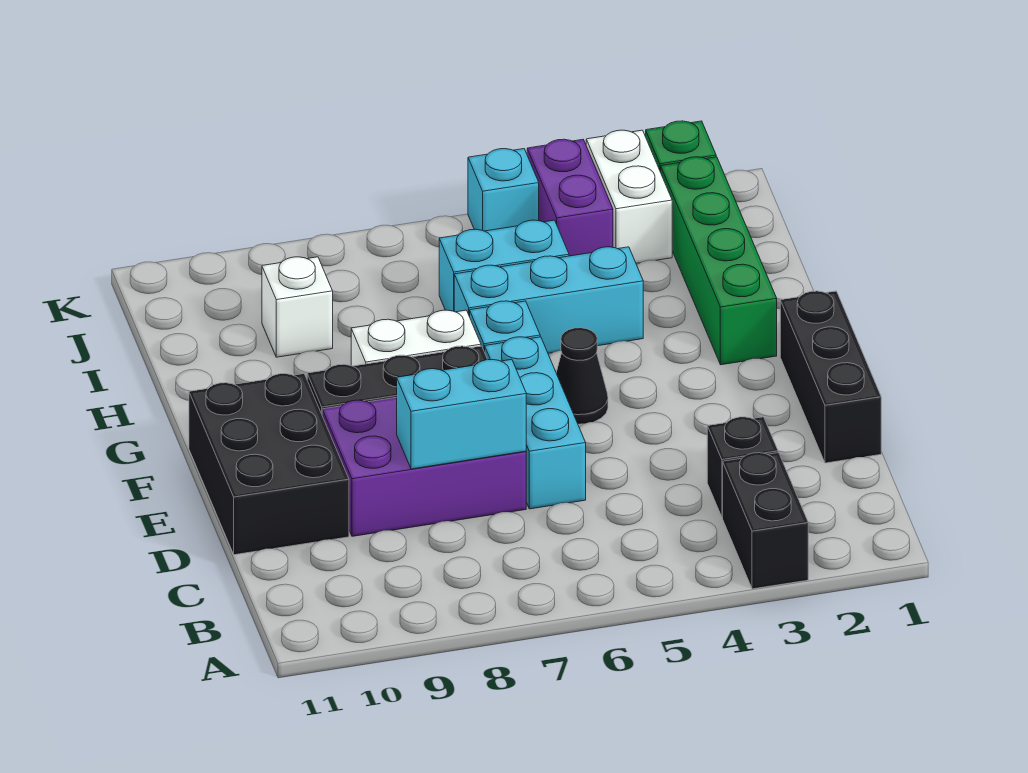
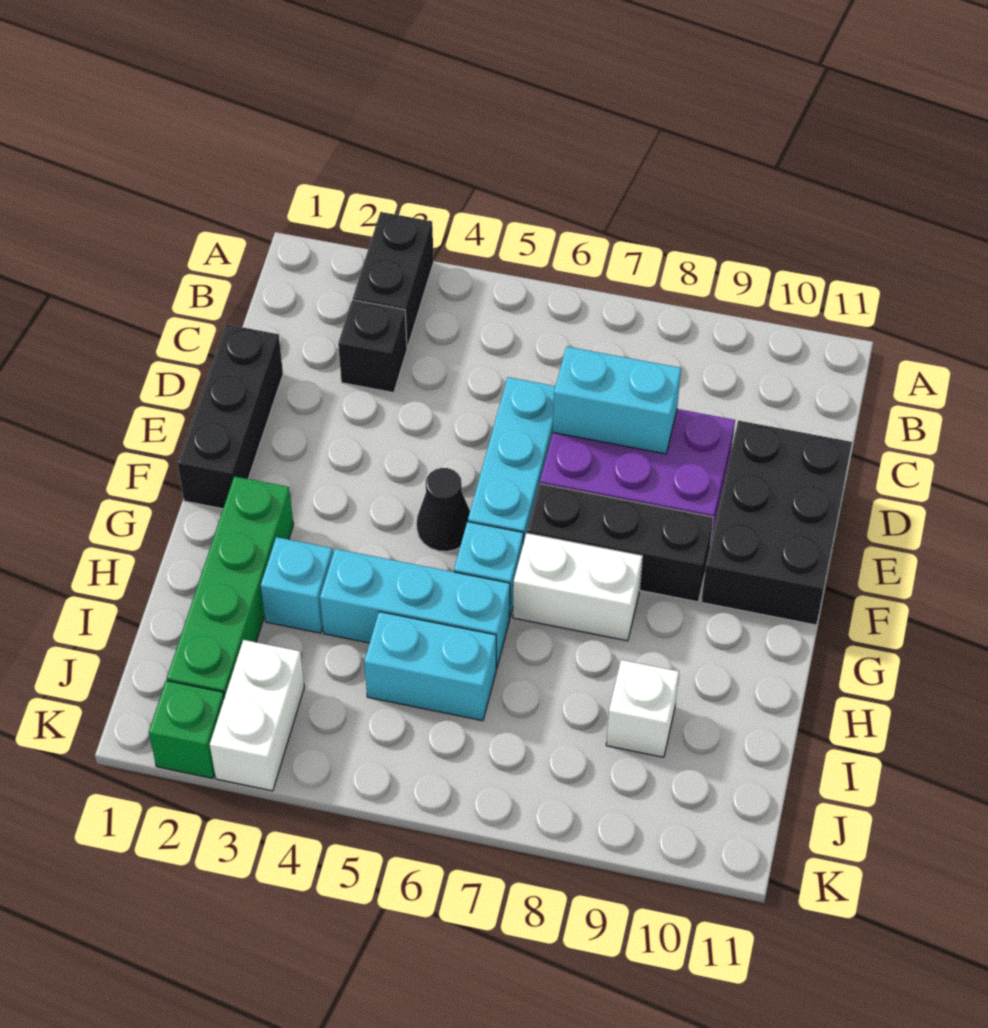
purple 1x2 brick [527,139,613,256] -> none
cyan 1x1 brick [468,149,539,231] -> cyan 1x1 brick moved to [261,537,333,633]

